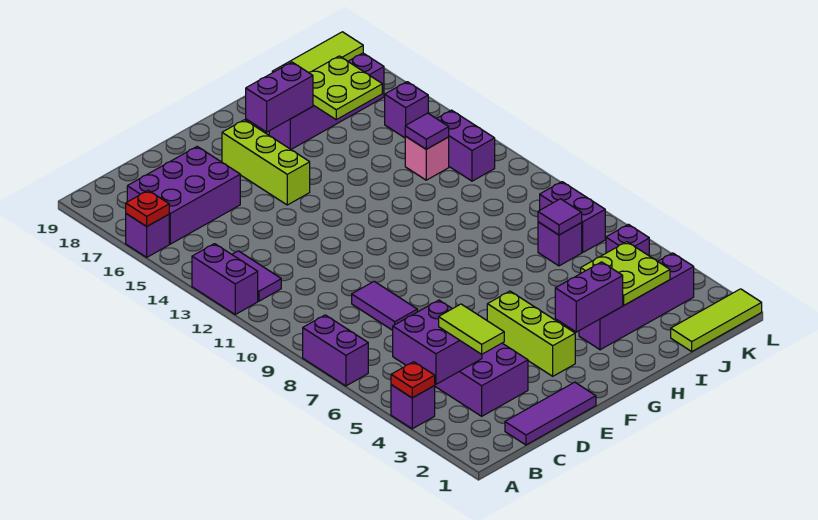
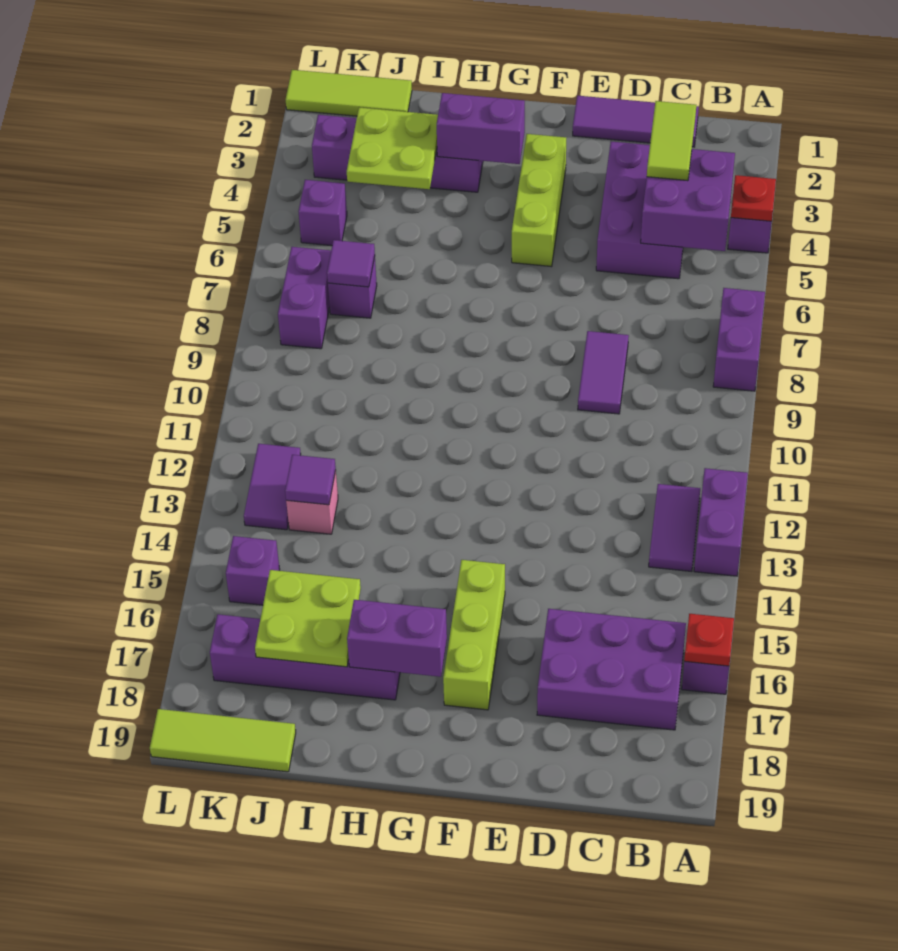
purple 1x2 brick [436,110,495,181] -> purple 1x2 tile [244,444,301,530]

